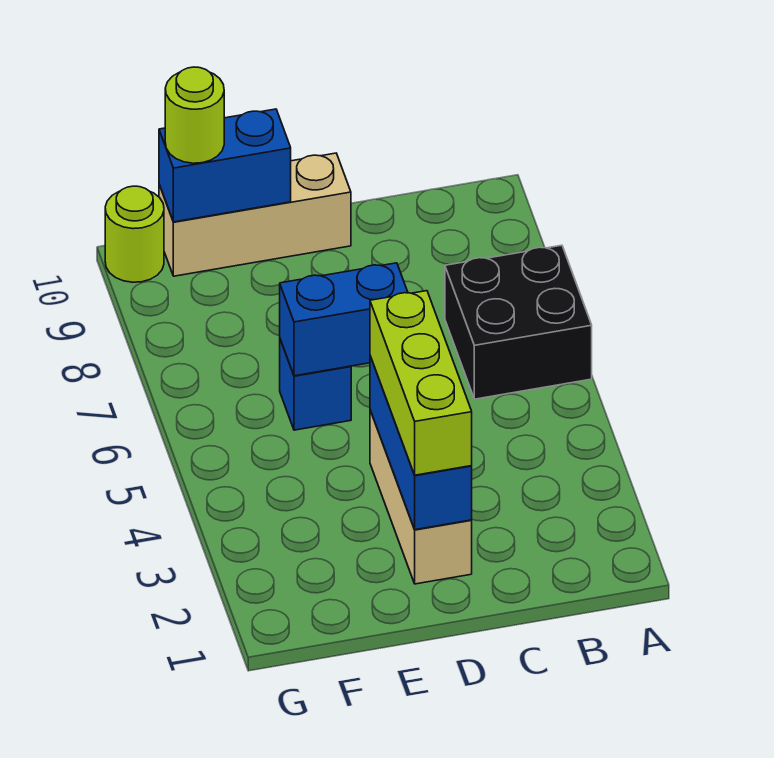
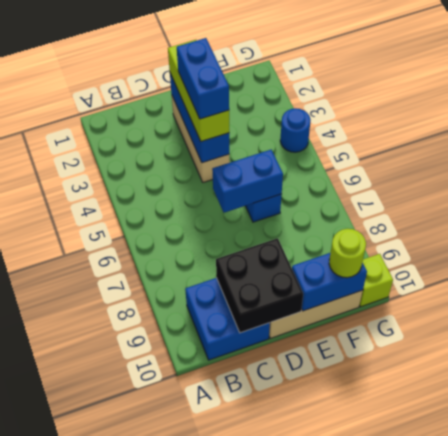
black 2x2 brick [445,245,592,399] -> black 2x2 brick moved to [216,238,303,333]
none -> blue 2x2 brick [185,278,270,360]
none -> blue 1x2 brick [177,38,229,119]
none -> blue 1x1 round brick [280,108,311,152]
lime 1x1 round brick [105,186,164,282] -> lime 1x1 brick [359,254,393,307]

